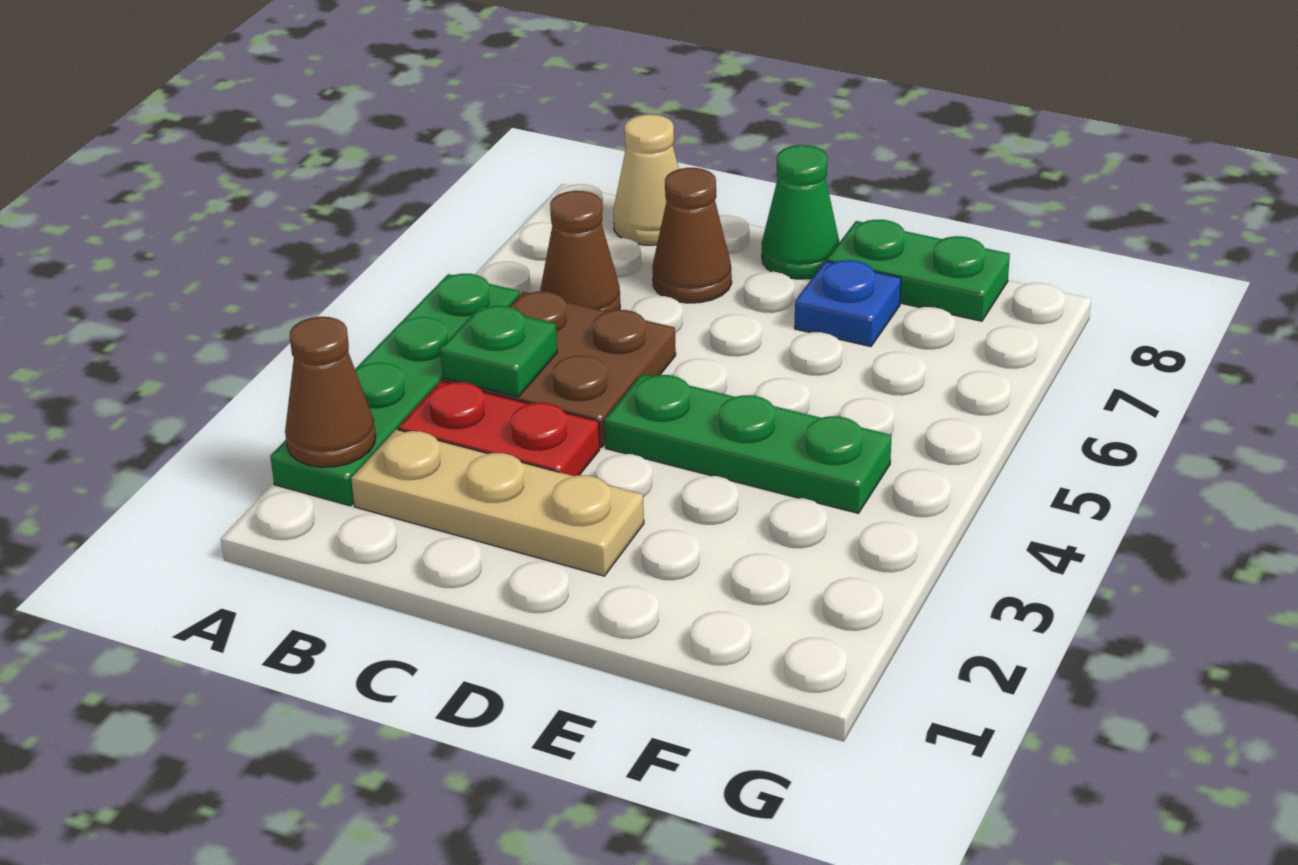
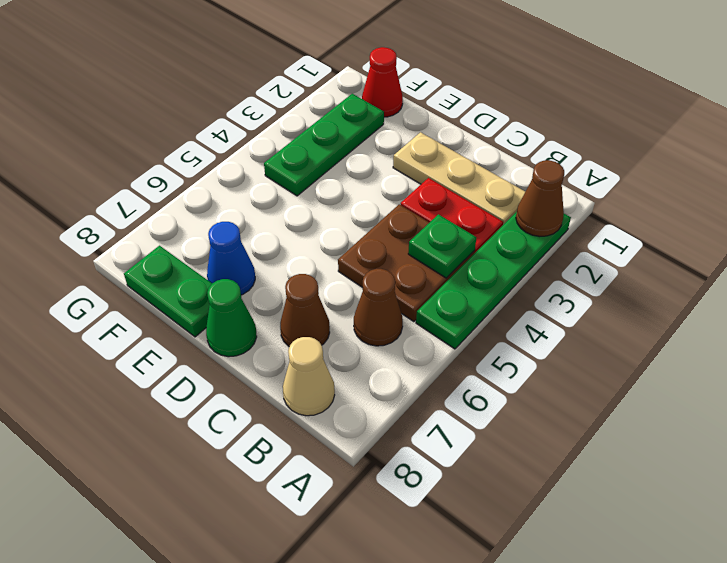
green 1x3 plate [605,374,892,513] -> green 1x3 plate turned to [264,94,384,196]
blue 1x1 plate [795,260,901,347] -> blue 1x1 cone [207,222,255,295]
none -> red 1x1 cone [362,47,403,117]

